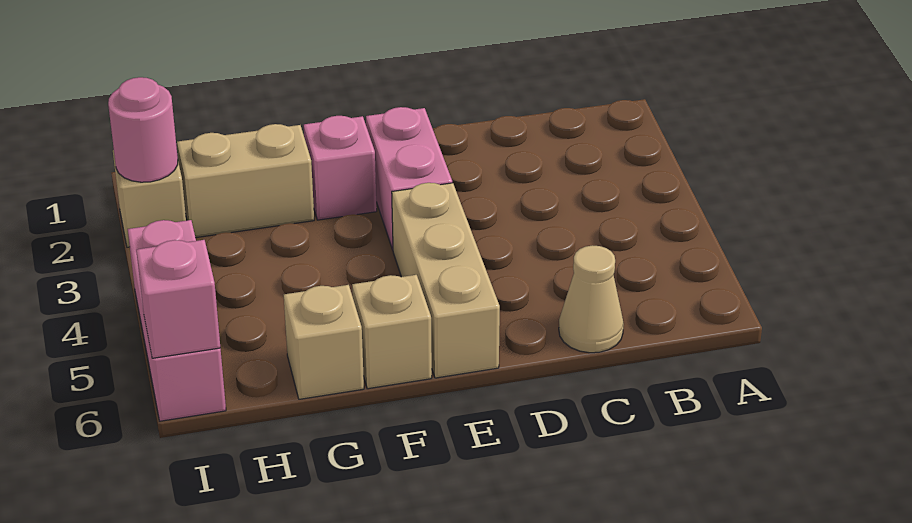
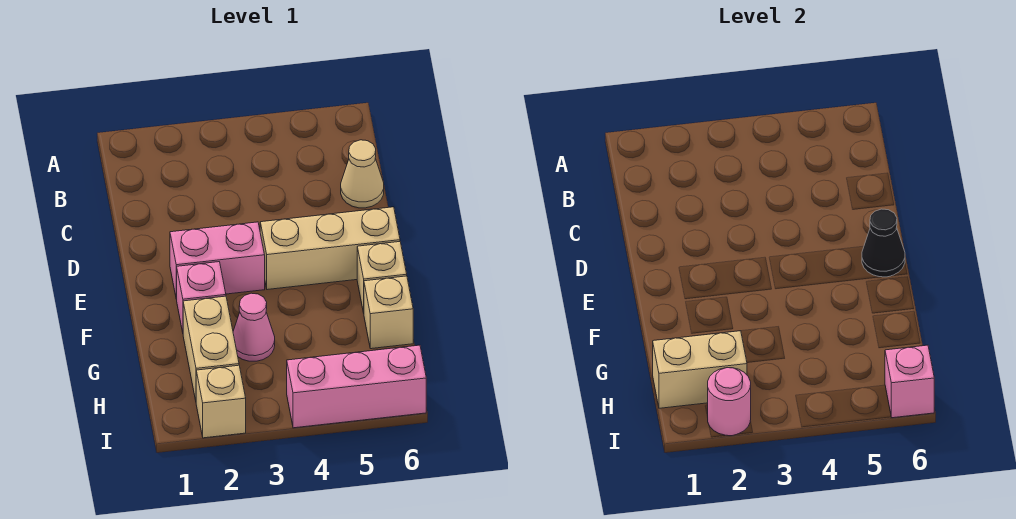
none -> black 1x1 cone [862,209,905,277]
none -> pink 1x1 cone [233,293,275,361]
none -> tan 1x2 brick [653,331,747,408]

